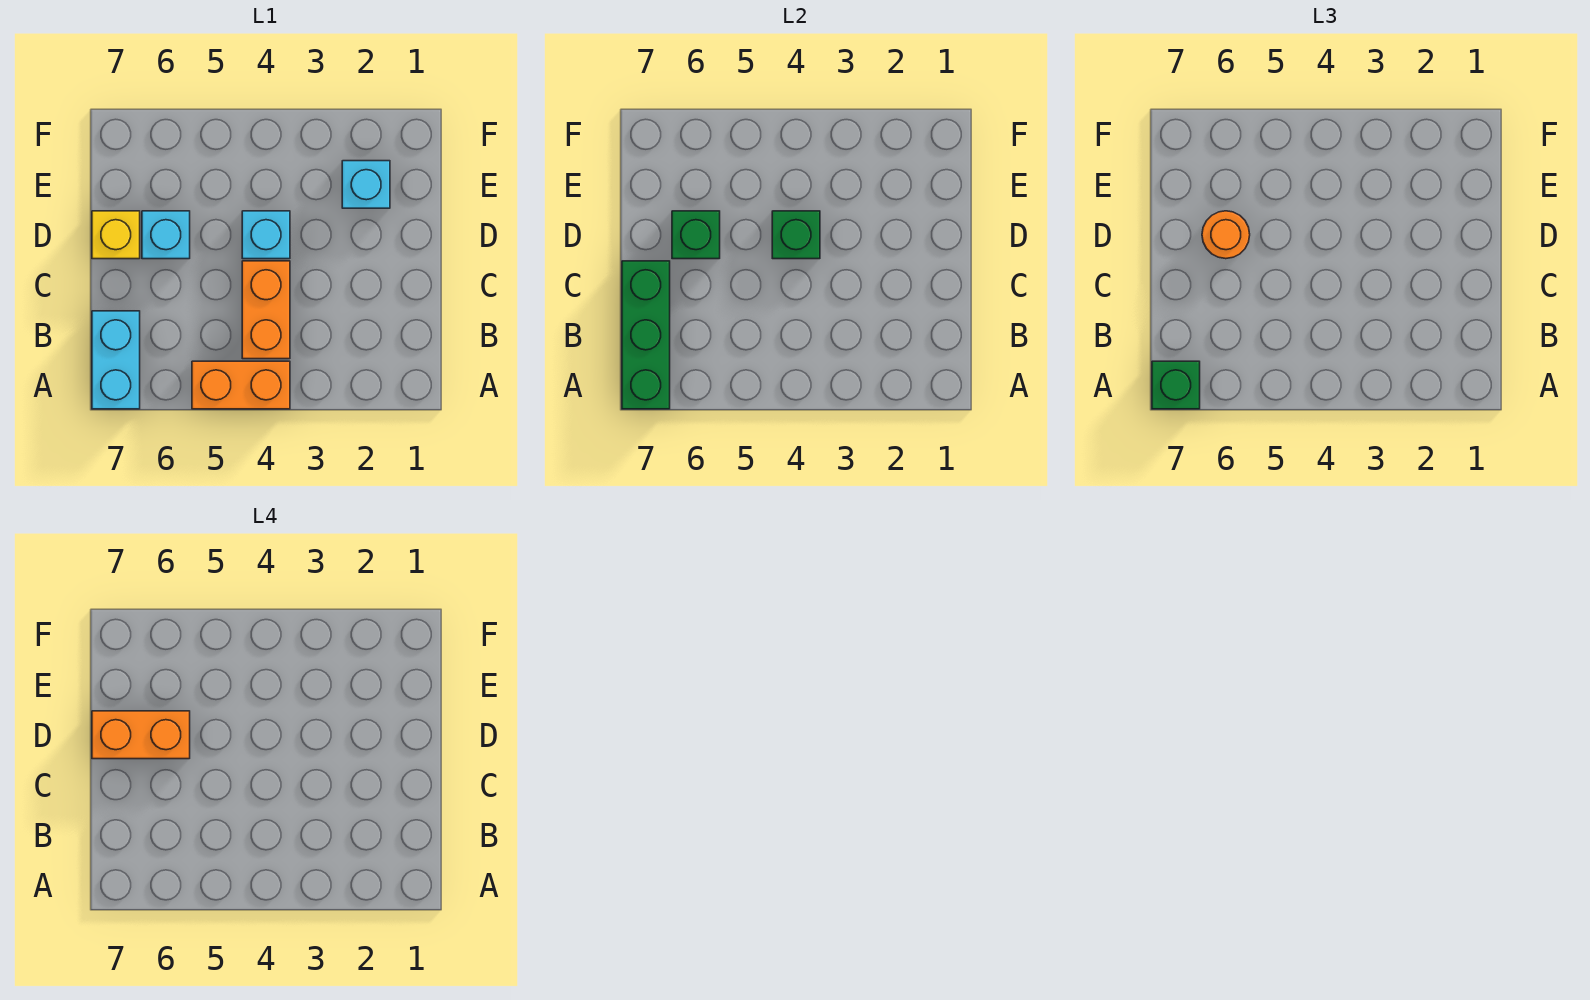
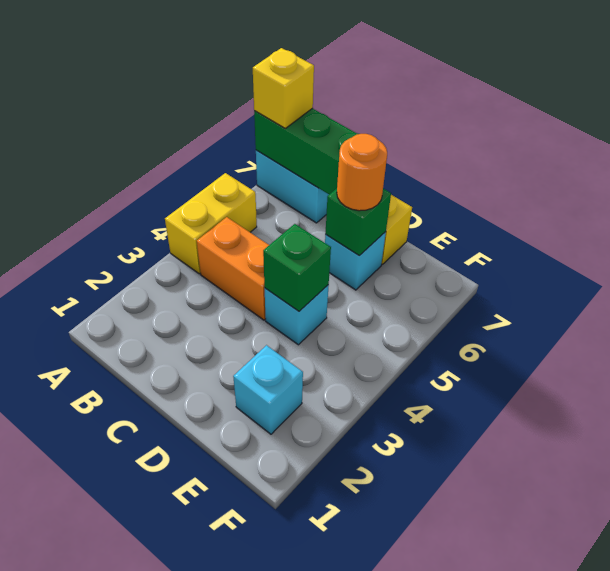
orange 1x2 brick [192,361,290,409] -> yellow 1x2 brick [165,173,257,274]
green 1x1 brick [1152,361,1200,409] -> yellow 1x1 brick [253,48,314,128]
orange 1x2 brick [92,711,190,759] -> none

